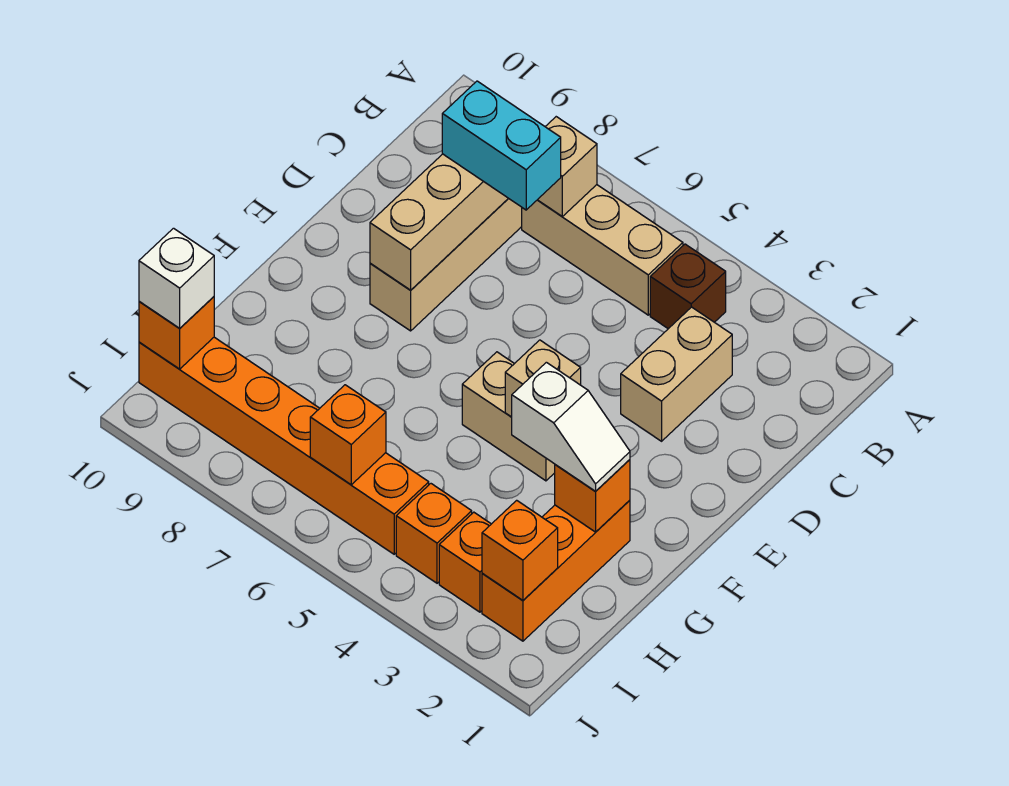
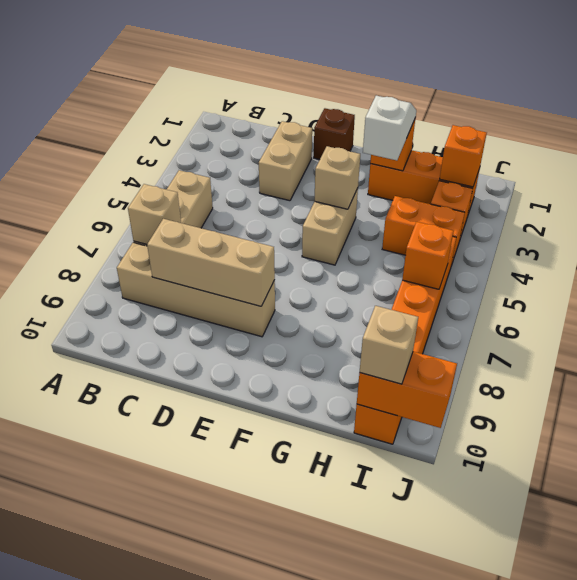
brown 1x1 brick [650,244,726,329] -> brown 1x1 brick moved to [314,108,355,160]
tan 1x2 brick [621,307,732,441] -> tan 1x2 brick turned to [259,121,312,201]
cyan 1x2 brick [442,81,561,210] -> none
orange 1x1 brick [396,484,472,583] -> orange 1x2 brick [382,196,465,263]
orange 1x1 brick [139,297,214,369] -> orange 1x2 brick [357,352,457,428]
white 1x1 brick [139,228,214,328] -> tan 1x1 brick [360,306,418,384]

